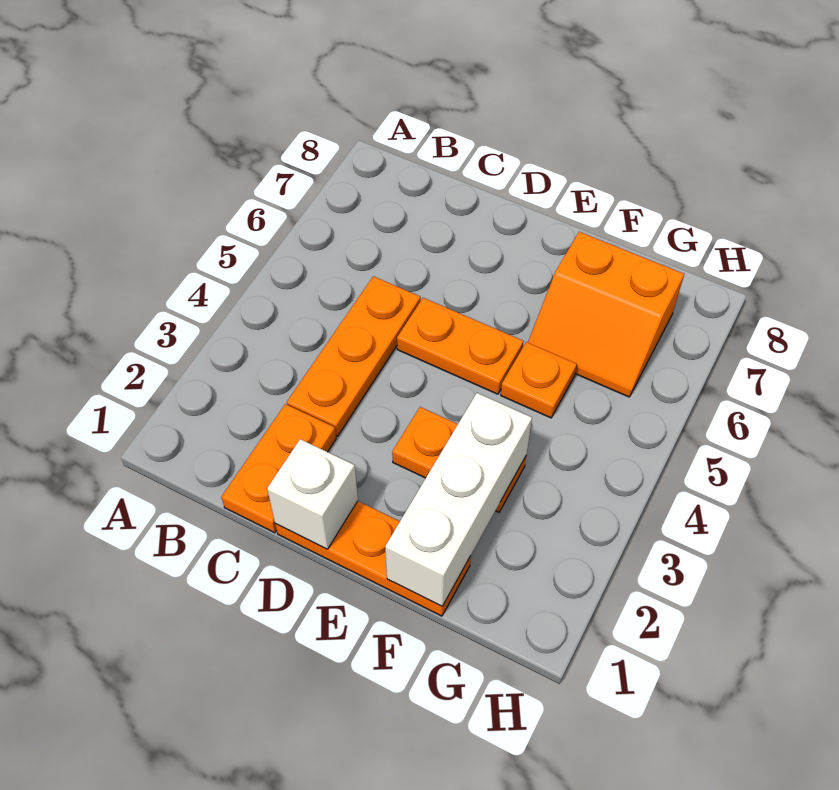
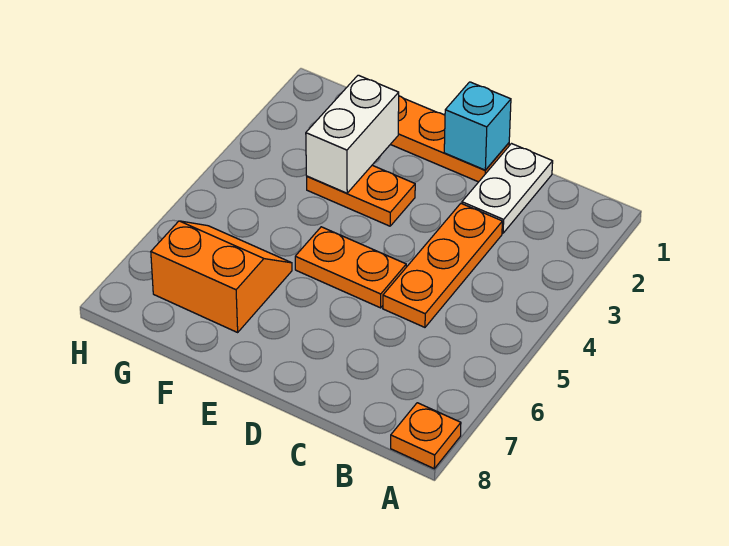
orange 1x2 plate [221,404,336,533] -> white 1x2 plate [462,144,553,233]
white 1x1 brick [267,439,358,549] -> cyan 1x1 brick [444,82,511,170]
white 1x3 brick [385,393,532,606] -> white 1x2 brick [306,75,399,193]
orange 1x1 plate [501,342,577,418] -> orange 1x1 plate moved to [391,403,461,469]

